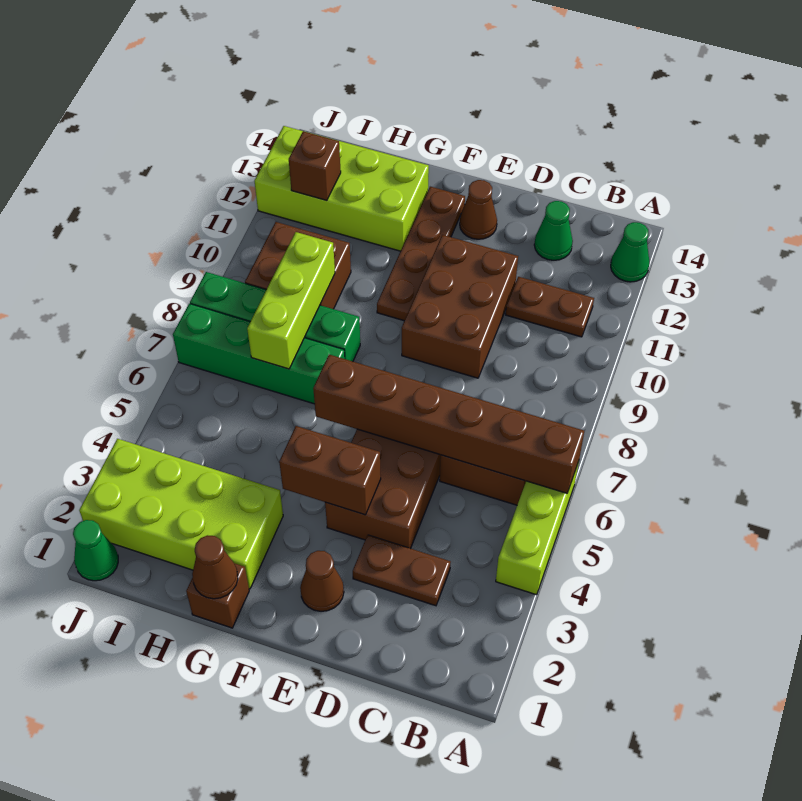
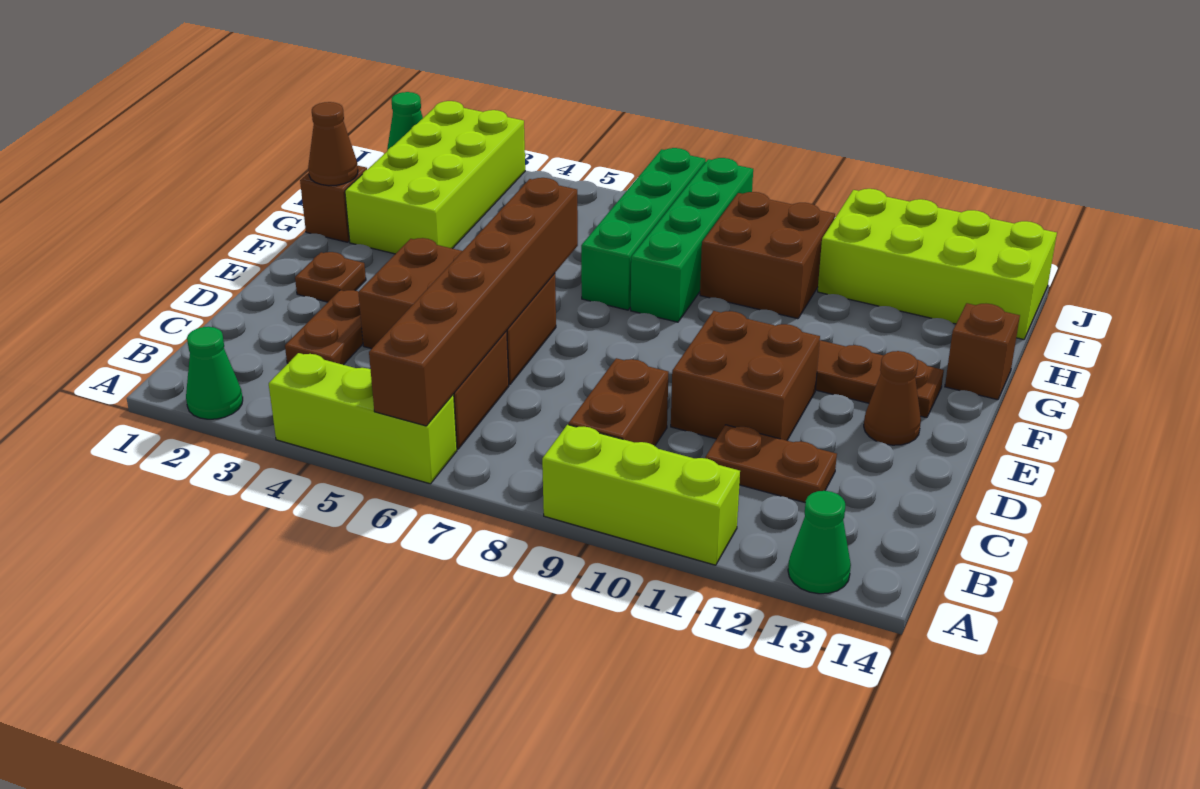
brown 1x2 plate [506,277,594,337] -> brown 1x2 plate turned to [705,425,837,502]
green 1x1 cone [534,201,573,260] -> green 1x1 cone moved to [186,327,243,419]
brown 2x3 brick [402,235,518,378] -> brown 2x2 brick [671,311,820,441]
brown 1x1 cone [300,551,344,611] -> brown 1x1 plate [295,252,366,302]
brown 1x2 brick [279,426,381,515] -> brown 1x2 brick moved to [569,358,669,446]
lime 2x4 brick [255,126,429,251] -> lime 2x4 brick turned to [818,189,1057,339]
lime 1x3 brick [247,232,335,369] -> lime 1x3 brick moved to [542,425,740,565]
brown 1x1 brick [289,131,341,201] -> brown 1x1 brick moved to [945,303,1020,400]

